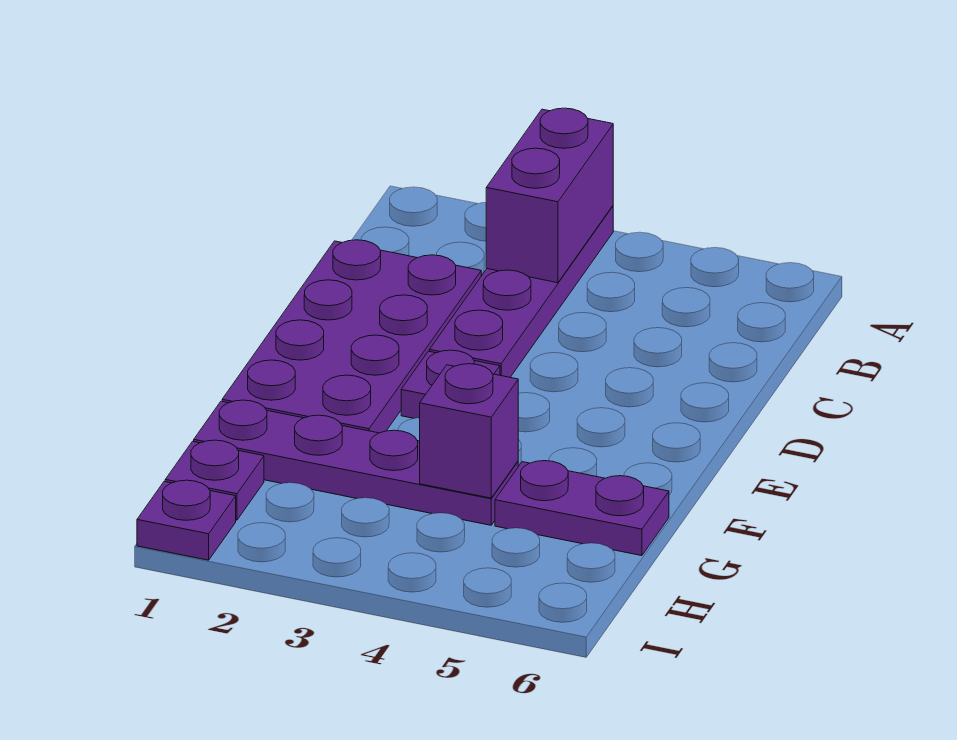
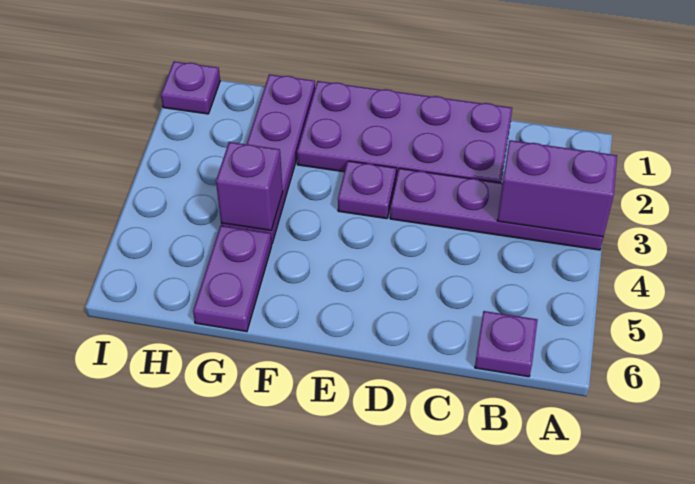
purple 1x1 plate [165,440,264,520] -> purple 1x1 plate moved to [475,311,537,377]

